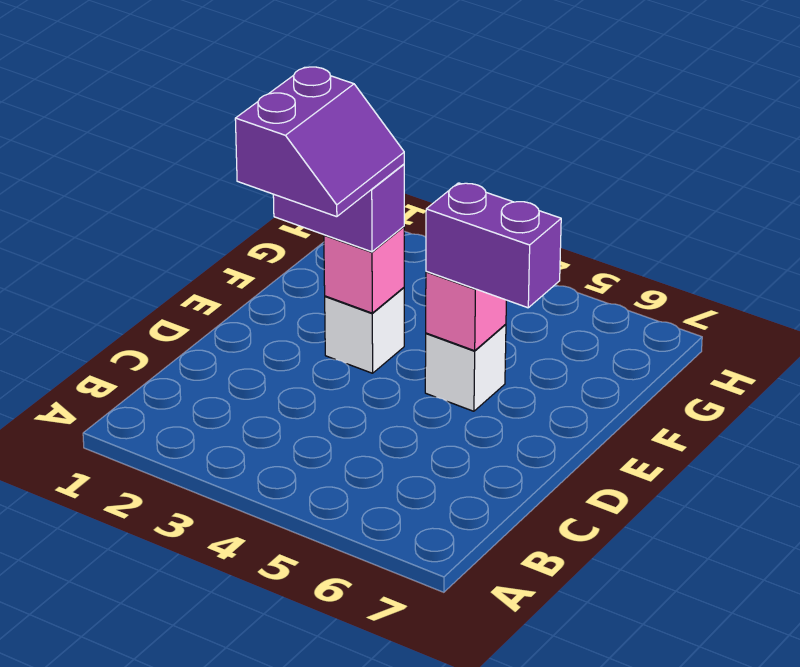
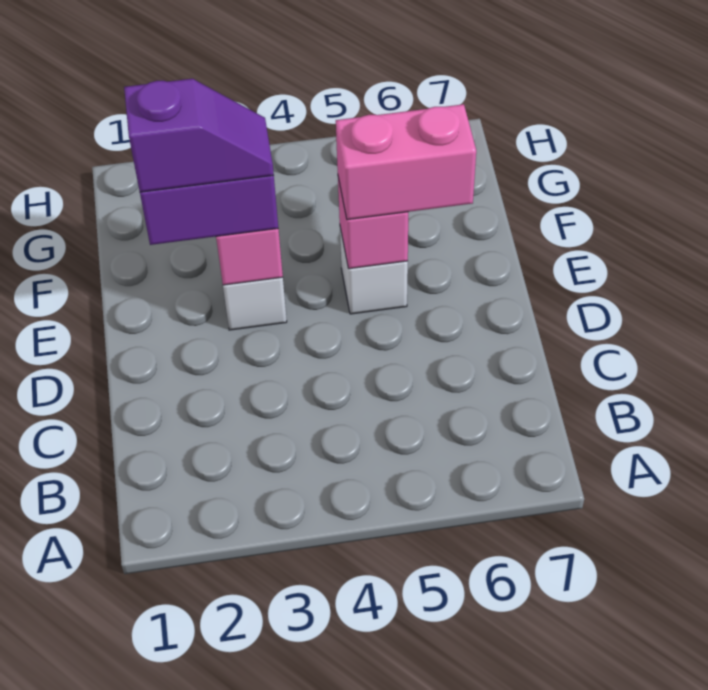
purple 2x2 slope [235,67,404,217] -> purple 1x2 slope [124,79,274,192]
purple 1x2 brick [426,183,561,308] -> pink 1x2 brick [336,104,476,220]

